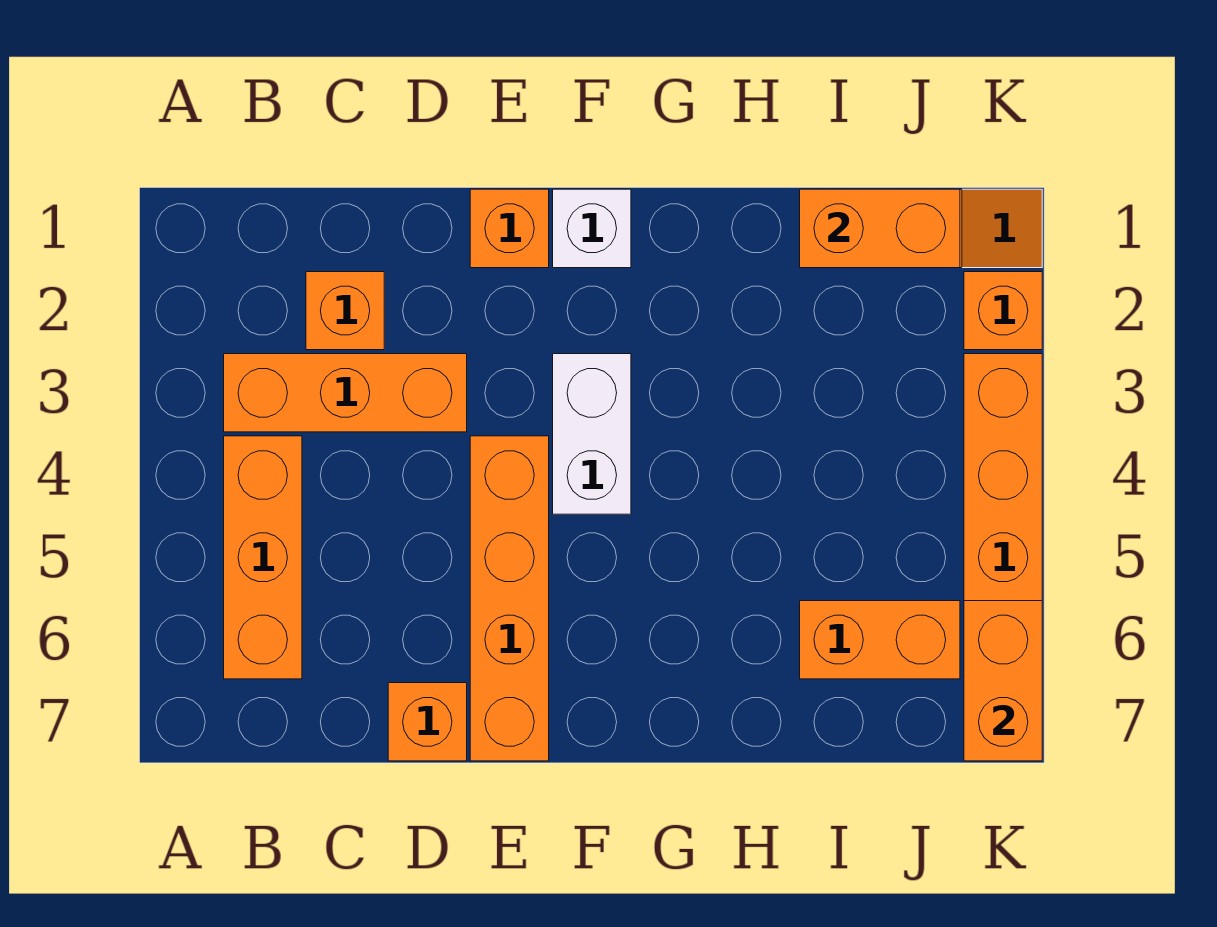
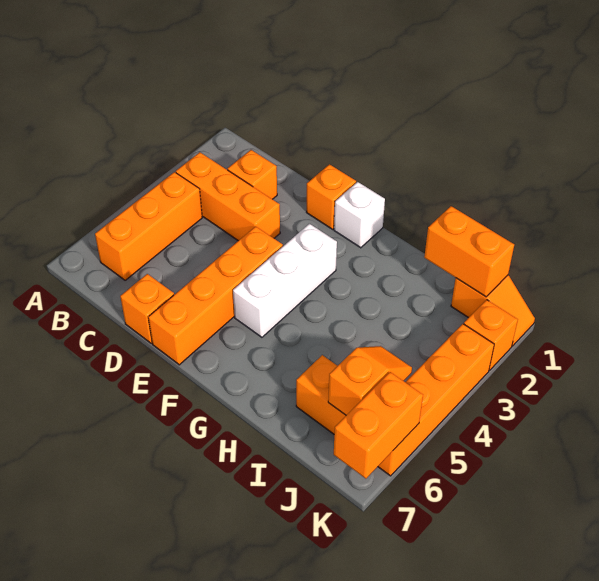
white 1x2 brick [553,354,631,514] -> white 1x3 brick [233,224,337,337]
none -> orange 1x2 slope [328,346,412,415]

